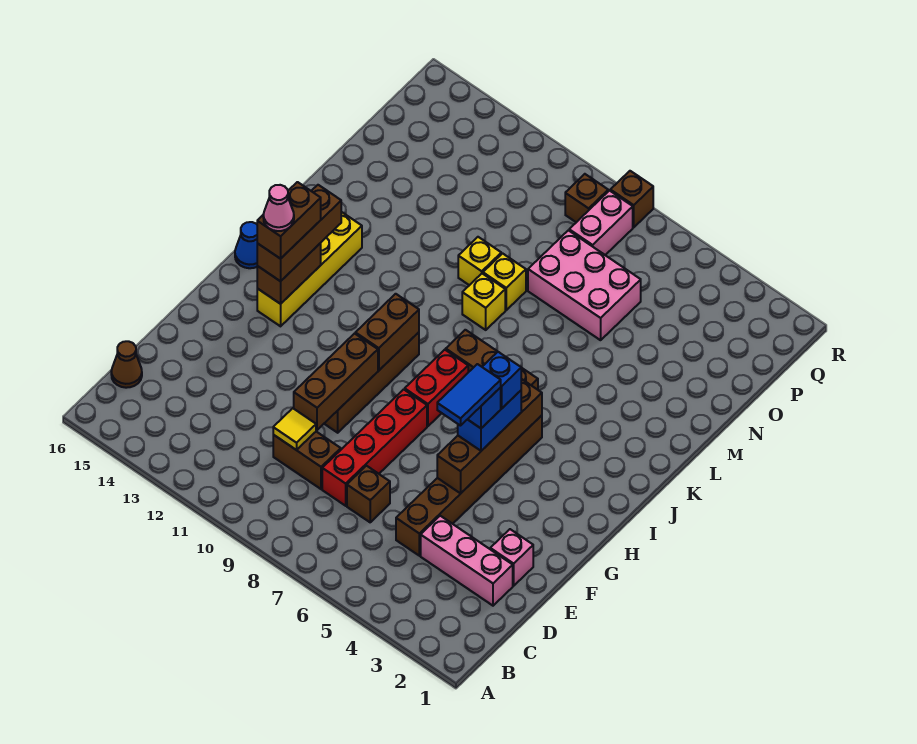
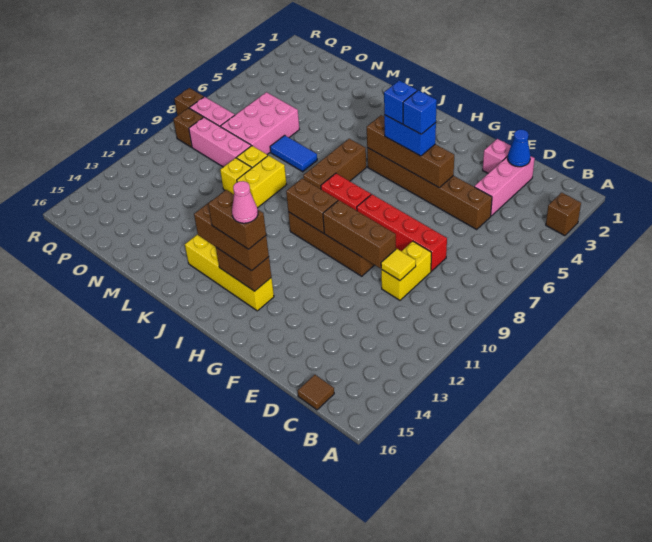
brown 1x1 cone [111,341,142,388] -> brown 1x1 tile [298,375,334,410]
brown 1x1 brick [347,466,390,522] -> brown 1x1 brick moved to [546,192,581,236]
brown 1x2 brick [273,432,341,489] -> yellow 1x2 brick [381,241,431,300]
blue 1x2 tile [437,364,501,426] -> blue 1x2 tile moved to [270,135,317,172]
blue 1x1 cone [235,222,257,268] -> blue 1x1 cone moved to [508,129,531,167]
yellow 1x1 brick [462,274,505,330] -> yellow 1x2 brick [237,156,286,208]
none -> pink 1x3 brick [189,117,251,167]

